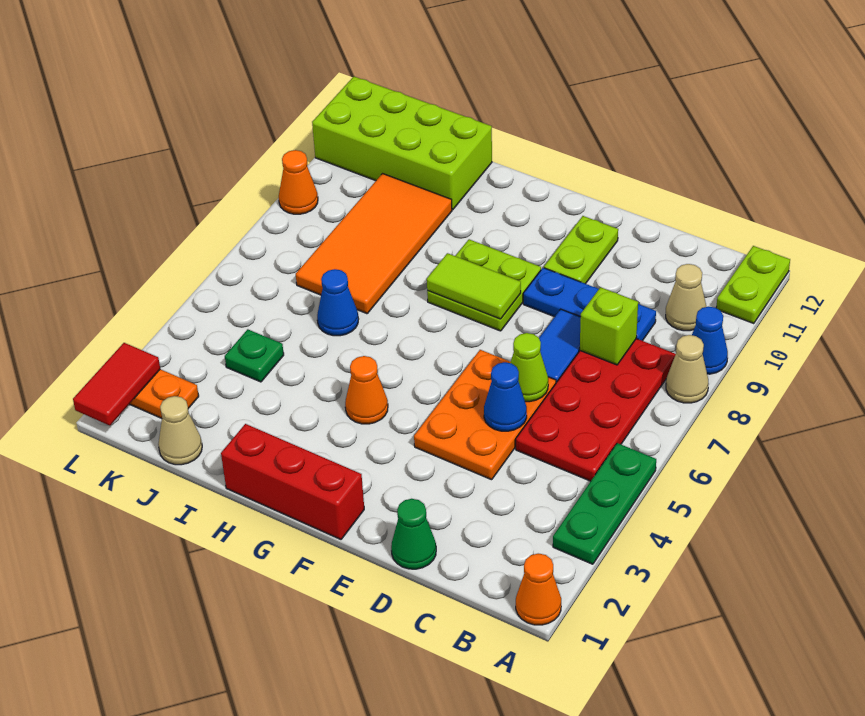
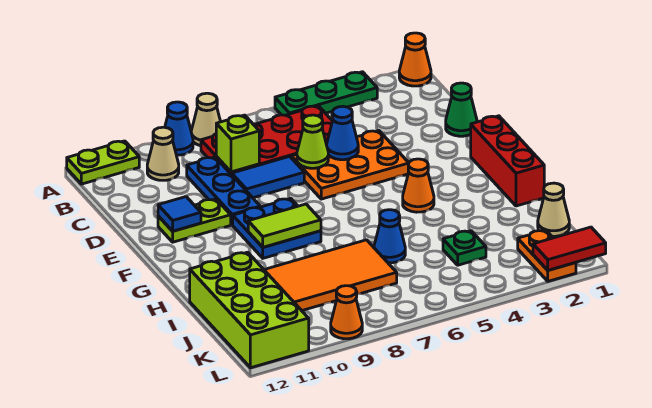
none -> blue 1x1 tile [158,197,201,231]
lime 2x2 plate [427,239,541,331] -> blue 2x2 plate [233,198,321,258]
lime 1x2 tile [427,253,521,319] -> lime 1x2 tile turned to [248,204,321,247]

